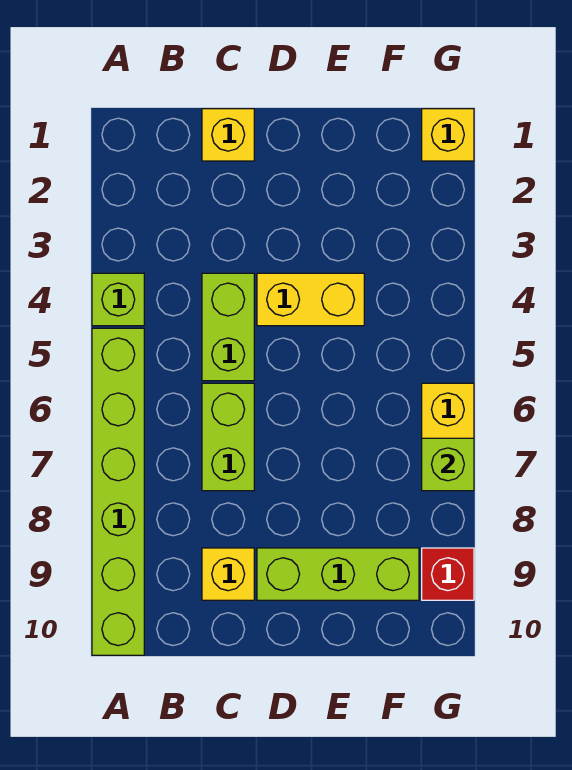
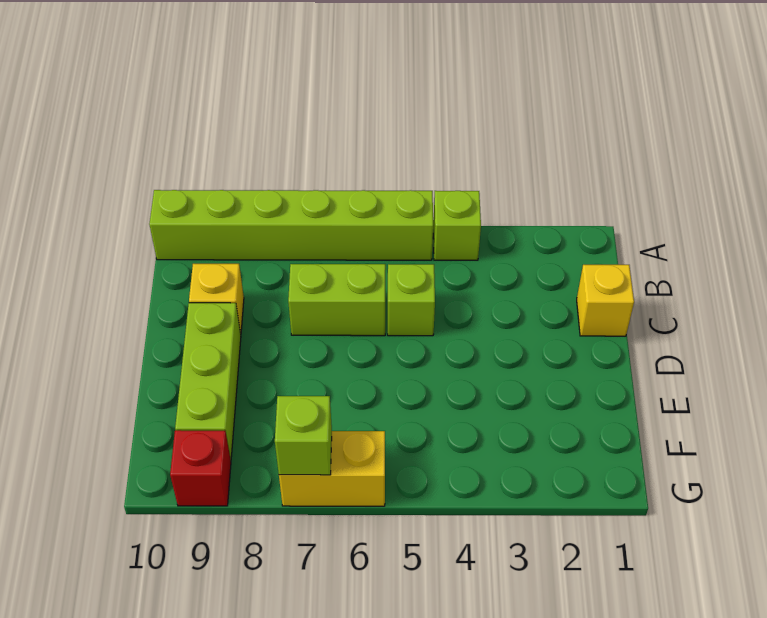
lime 1x2 brick [202,273,254,381] -> lime 1x1 brick [388,264,435,336]
yellow 1x2 brick [257,273,364,326] -> none
yellow 1x1 brick [422,109,474,161] -> none

